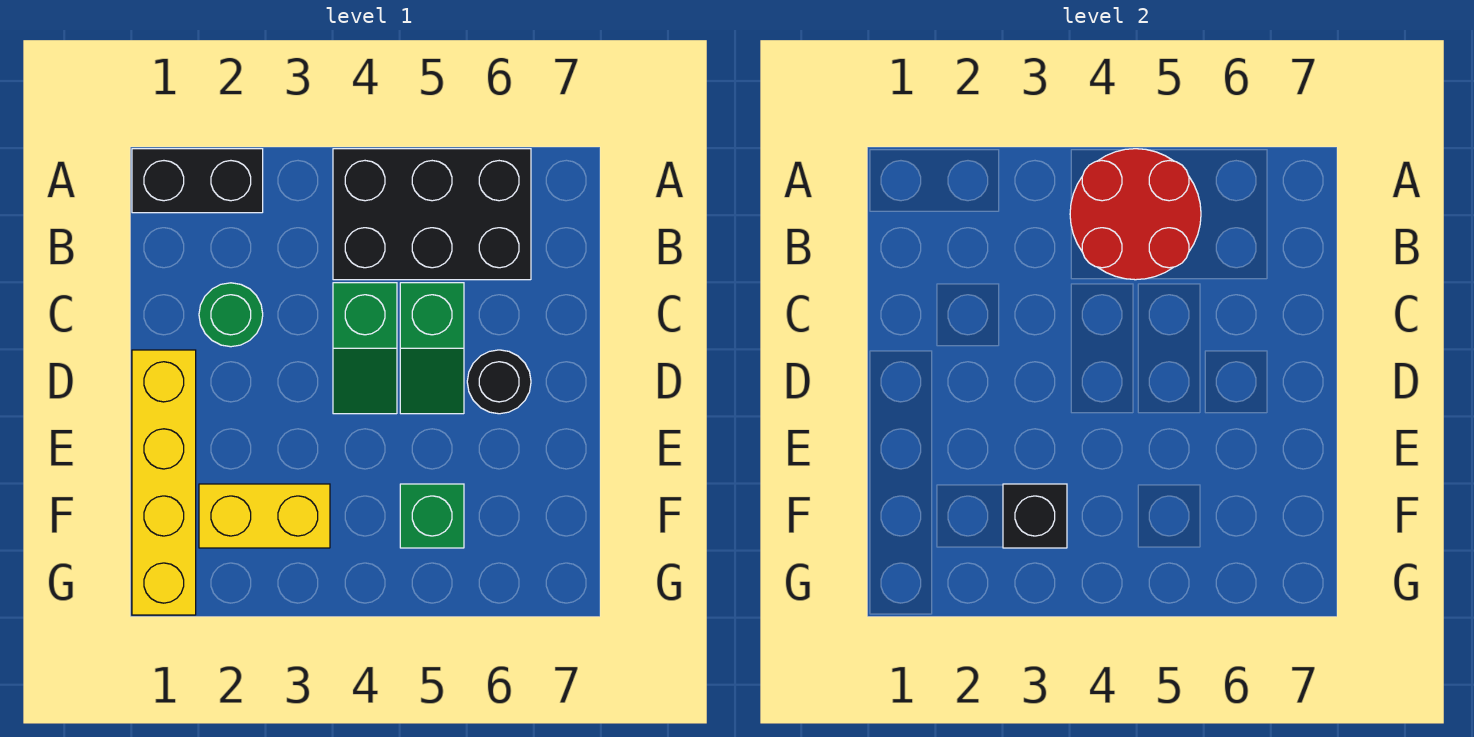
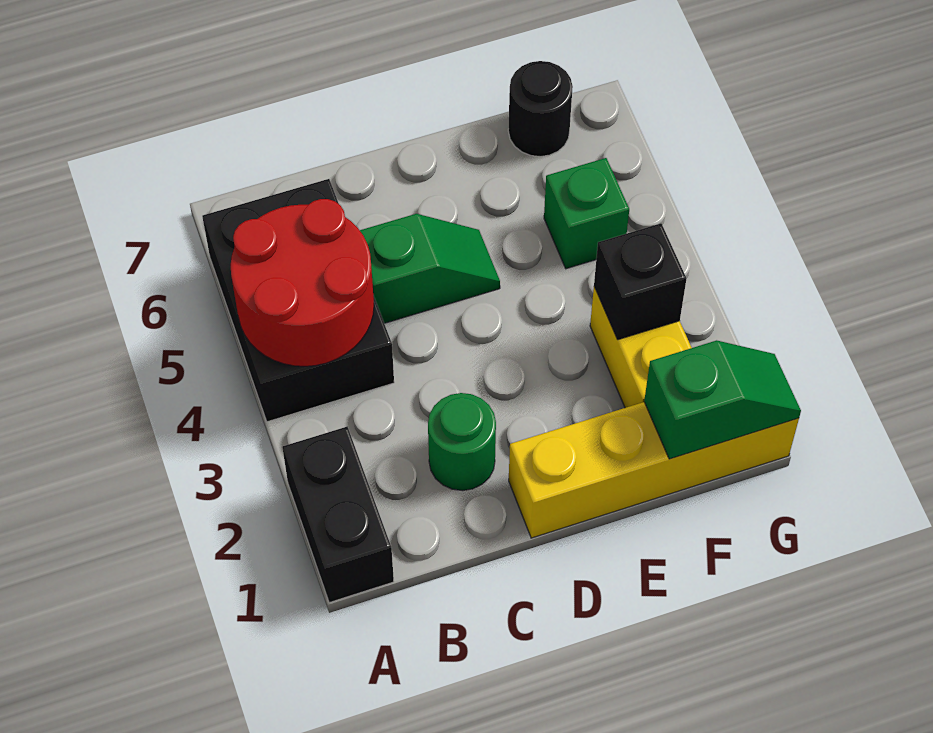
green 1x2 slope [333,283,397,414] -> green 1x2 slope moved to [644,340,801,459]
black 1x1 round brick [467,350,531,414] -> black 1x1 round brick moved to [508,61,573,157]

